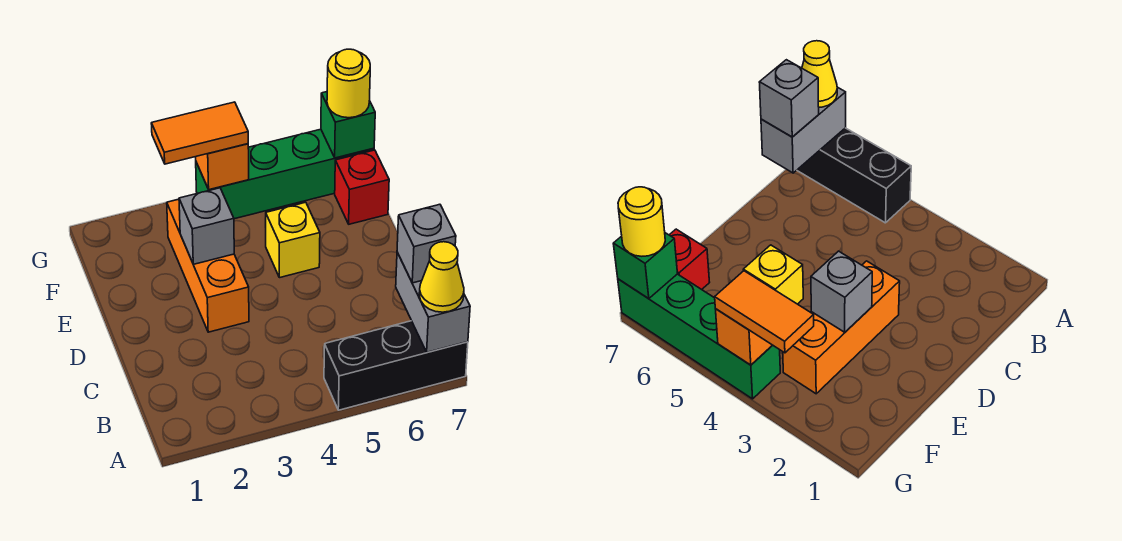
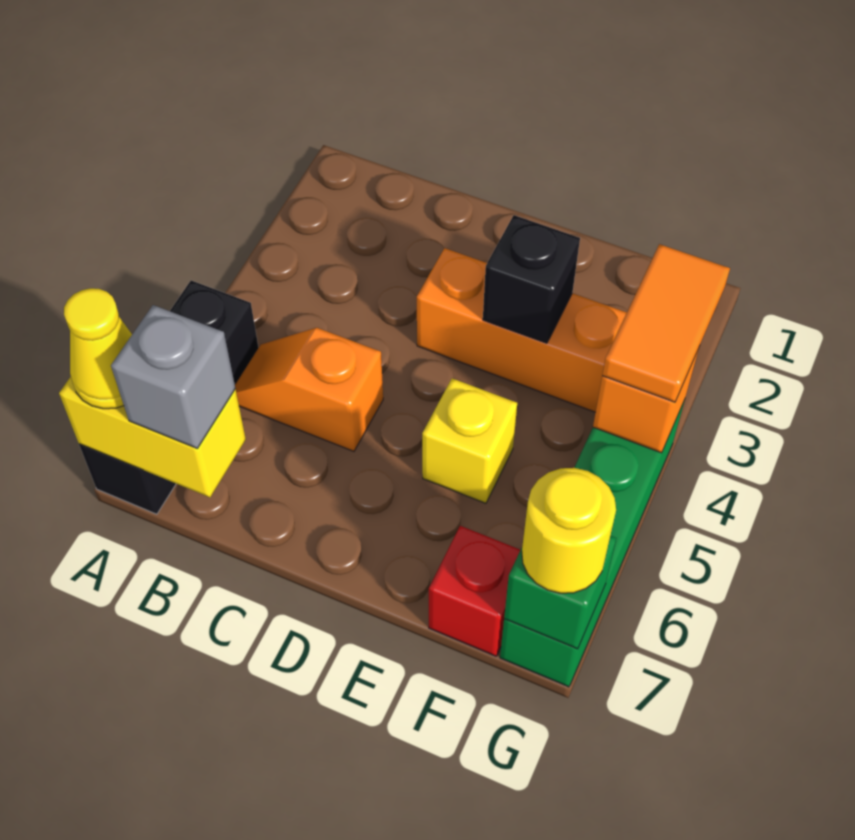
grey 1x2 brick [396,252,470,352] -> yellow 1x2 brick [59,377,246,497]
none -> orange 1x2 slope [235,328,383,451]
grey 1x1 brick [179,188,234,264] -> black 1x1 brick [483,215,580,343]

